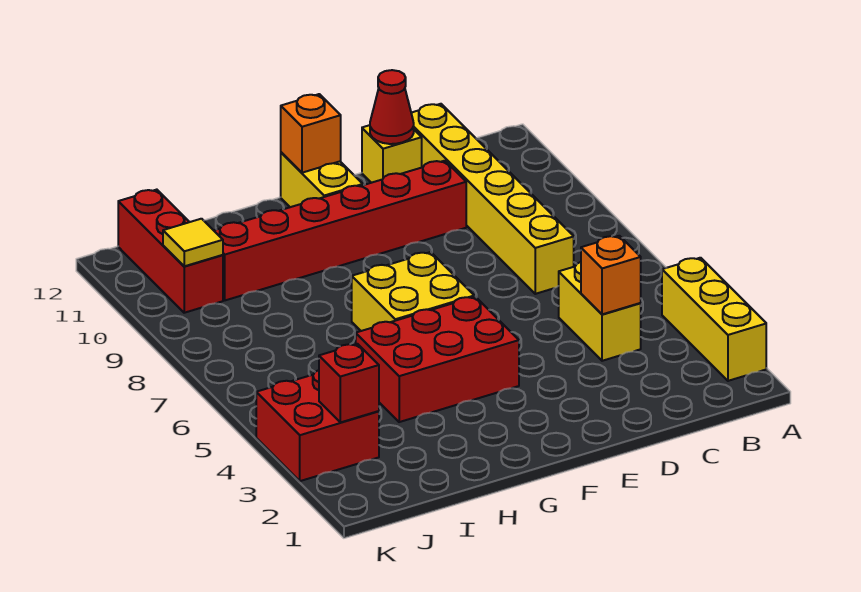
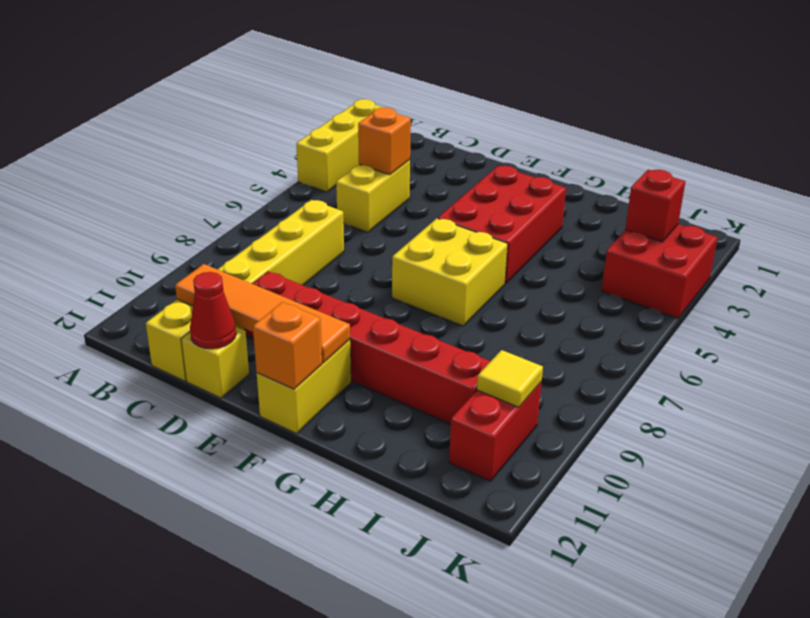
none -> orange 1x4 tile [175,264,350,363]
red 2x3 brick [356,297,519,422] -> red 2x3 brick turned to [438,166,566,284]
red 1x3 brick [118,190,223,313] -> red 1x2 brick [449,383,541,481]

